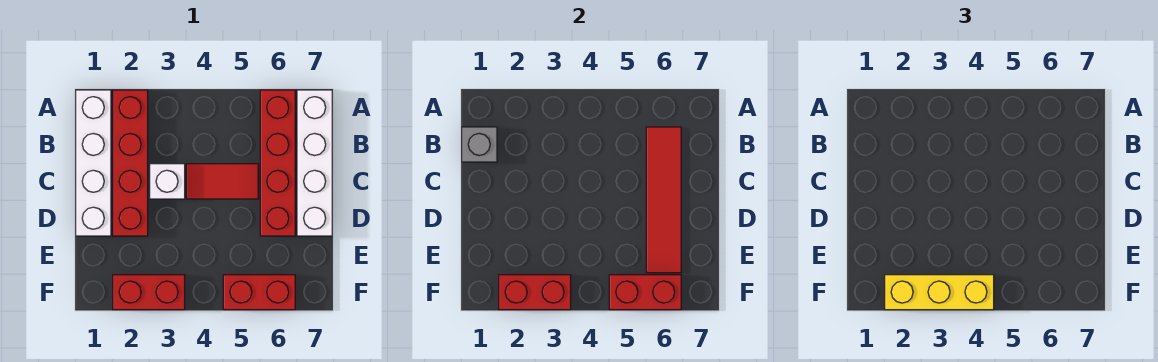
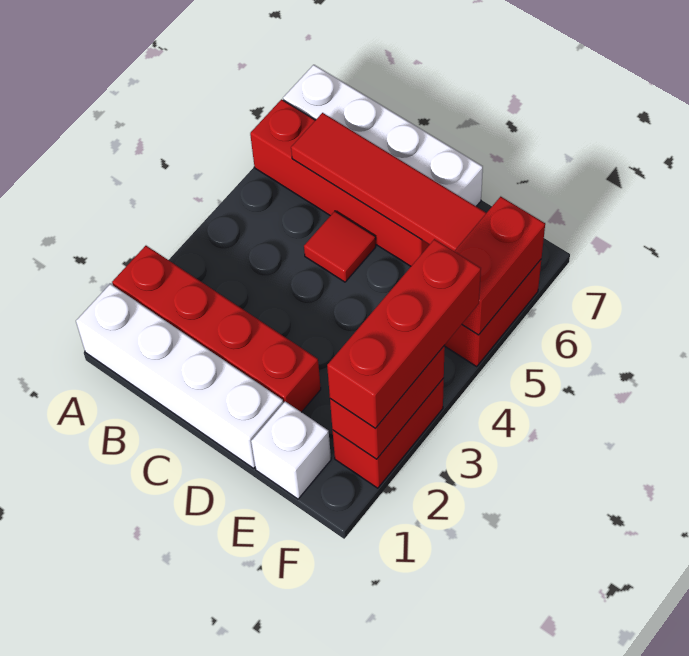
grey 1x1 brick [462,127,497,162] -> none
white 1x1 brick [150,164,185,199] -> white 1x1 brick moved to [251,402,331,499]
red 1x2 tile [186,164,258,199] -> red 1x1 tile [304,211,376,282]
yellow 1x3 brick [885,275,994,310] -> red 1x3 brick [327,239,481,428]

